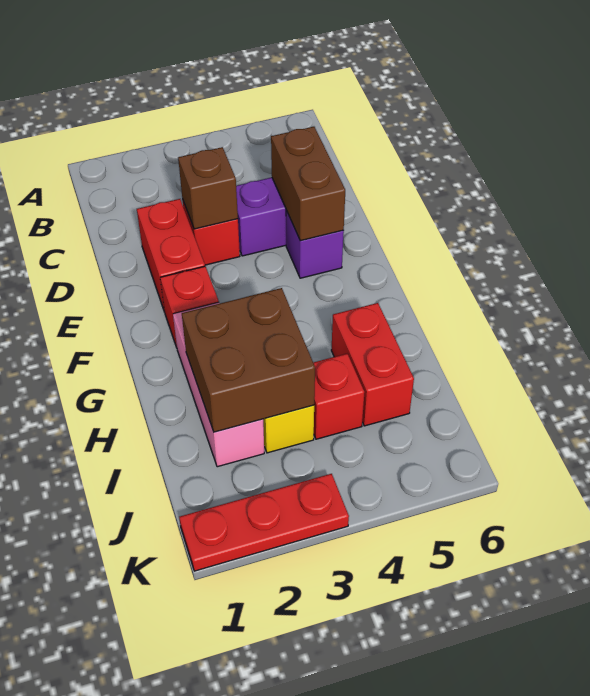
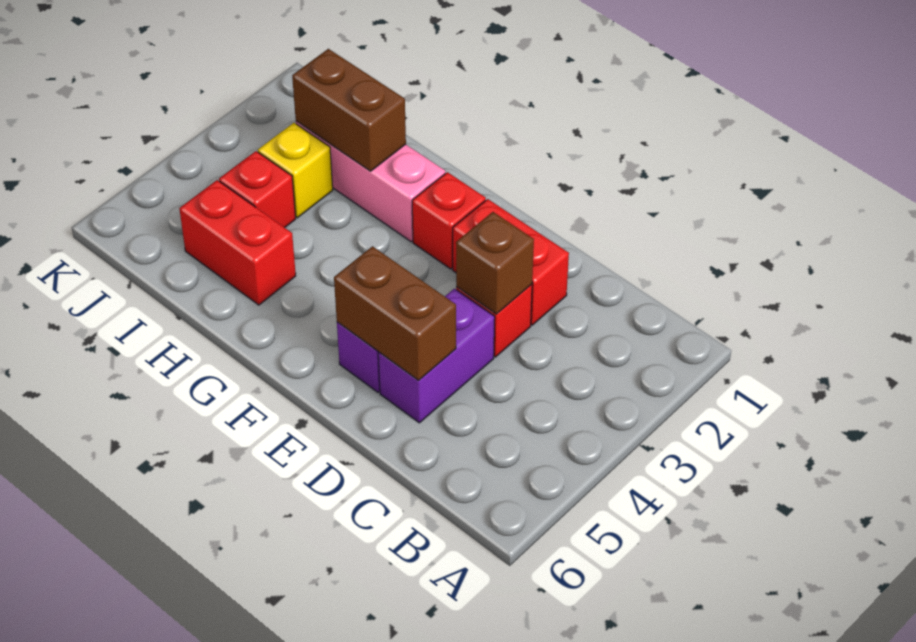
brown 2x2 brick [182,288,315,432] -> brown 1x2 brick [292,49,406,171]
red 1x3 plate [179,474,349,571] -> none

